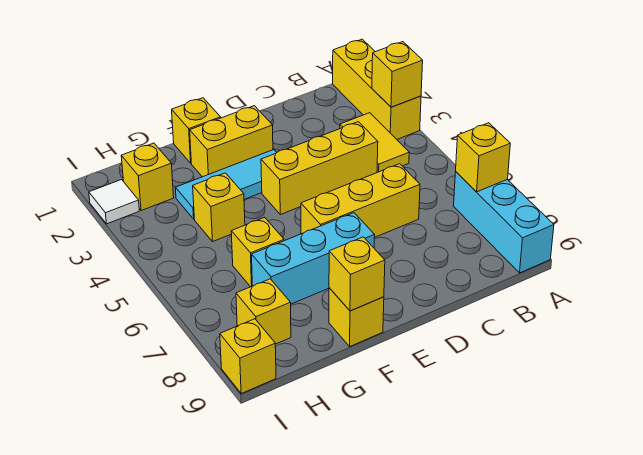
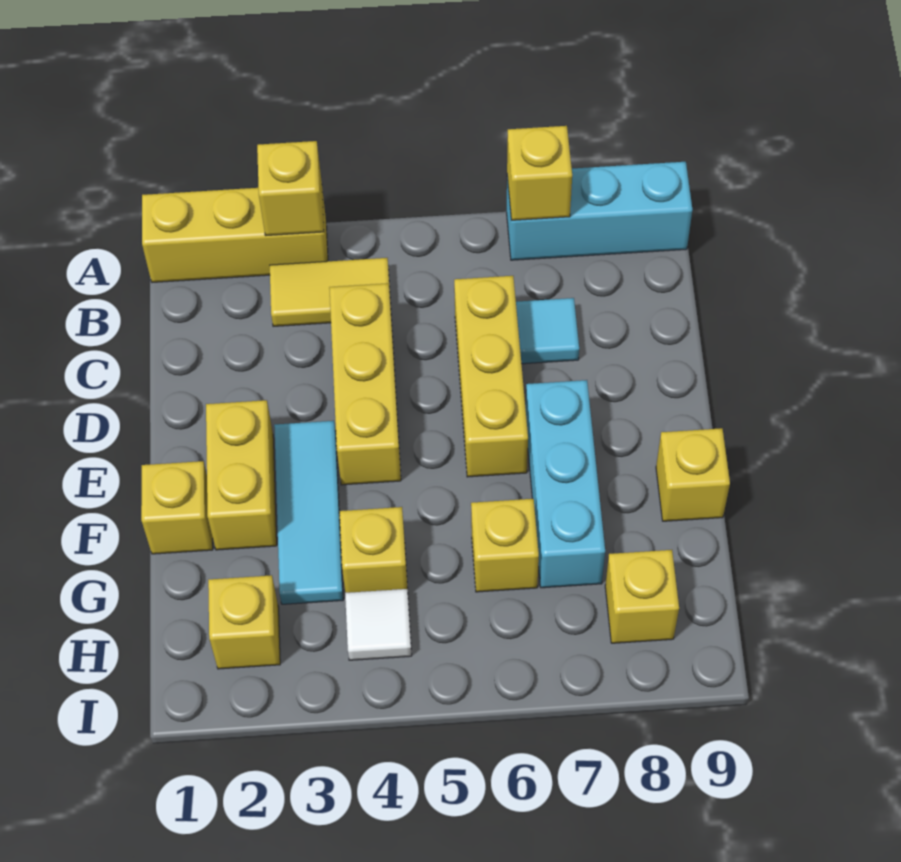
none -> cyan 1x1 tile [516,298,579,364]
yellow 1x1 brick [329,237,385,311] -> none
white 1x1 tile [89,180,139,224] -> white 1x1 tile moved to [345,589,412,660]
yellow 1x1 brick [220,319,276,393] -> none

